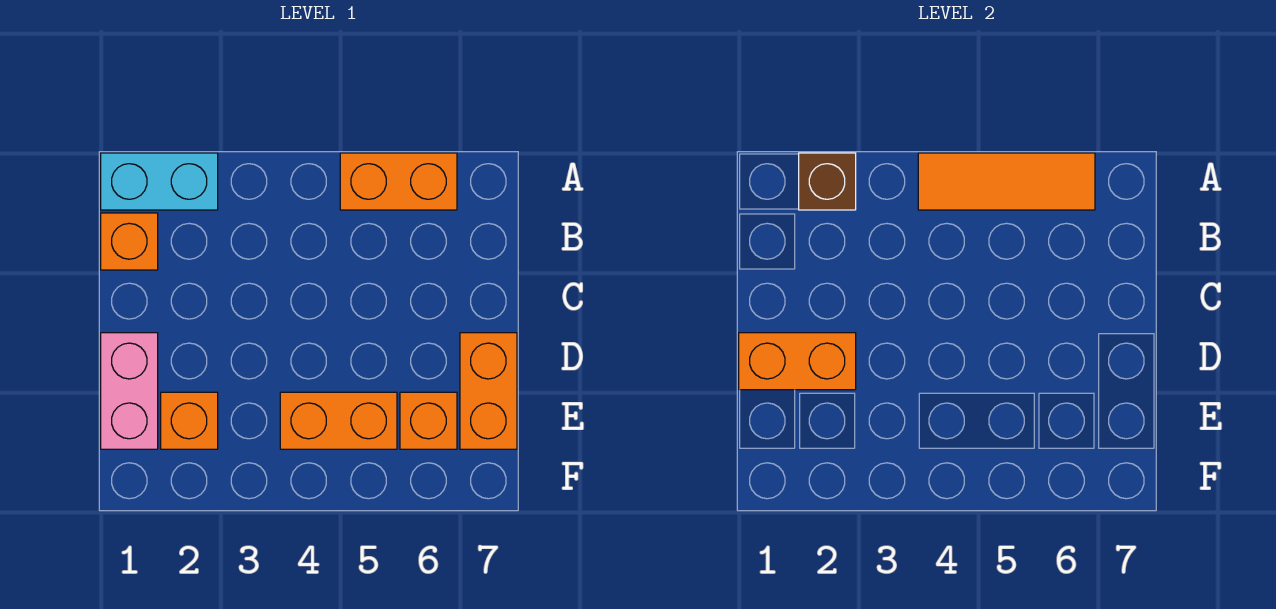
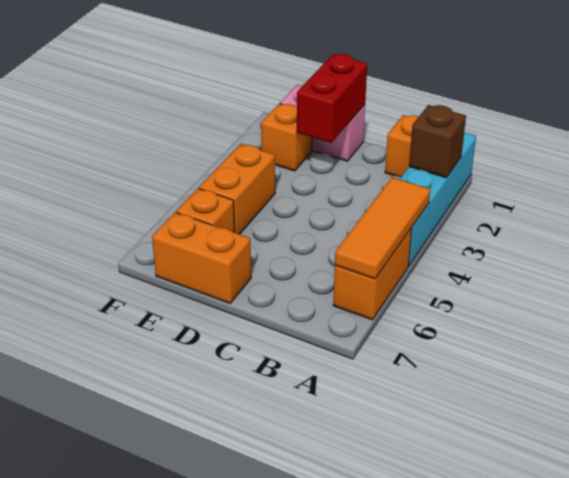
cyan 1x2 brick [101,153,218,210] -> cyan 1x4 brick [400,132,476,266]
orange 1x2 brick [739,333,856,390] -> red 1x2 brick [297,54,367,143]

